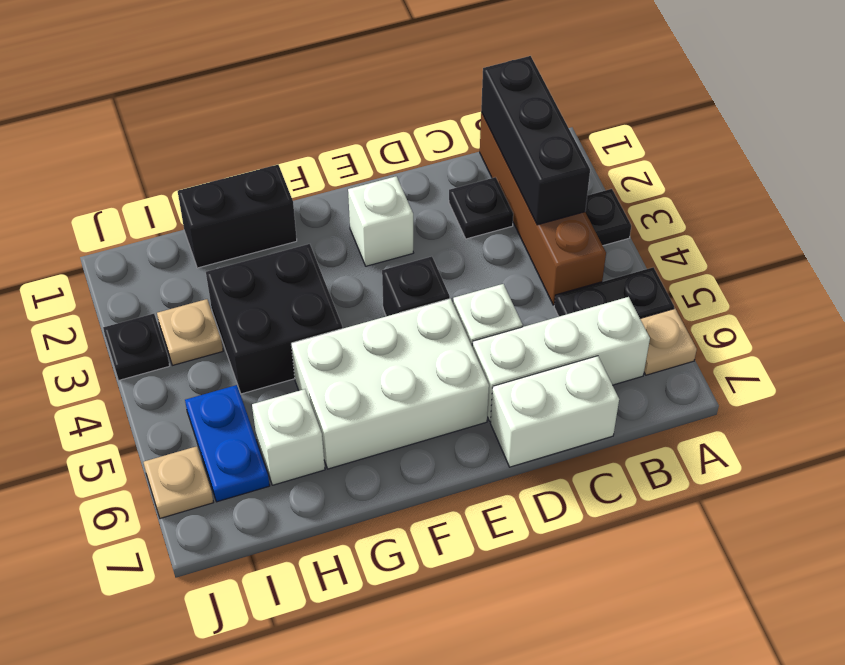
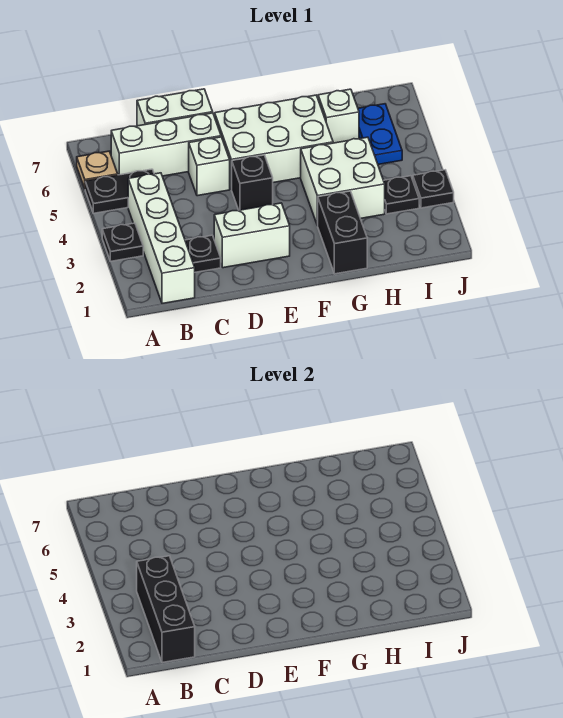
brown 1x4 brick [480,112,606,305] -> white 1x4 brick [128,173,195,304]
white 1x1 brick [348,176,413,266] -> white 1x2 brick [214,203,290,268]
black 1x2 brick [178,165,297,268] -> black 1x2 brick turned to [318,191,367,274]
black 2x2 brick [206,244,343,394] -> white 2x2 brick [301,137,385,226]
tan 1x1 plate [157,299,223,365] -> black 1x1 plate [384,176,419,214]
tan 1x1 plate [144,446,214,518] -> none

